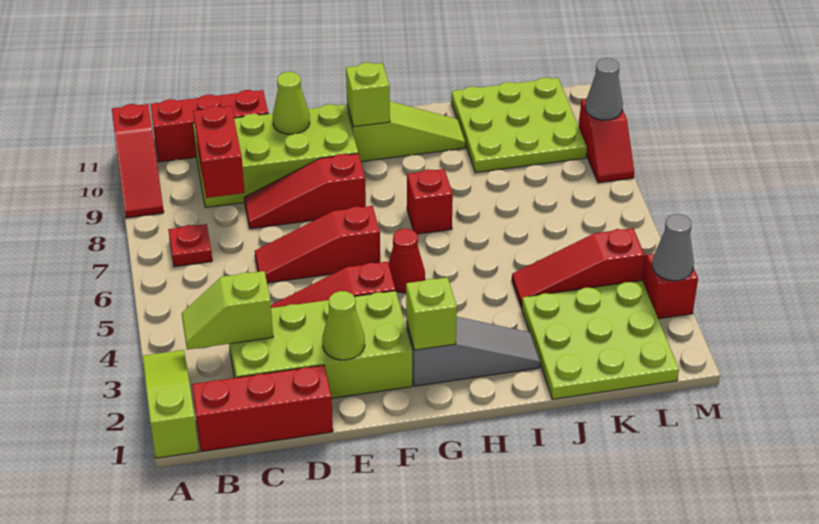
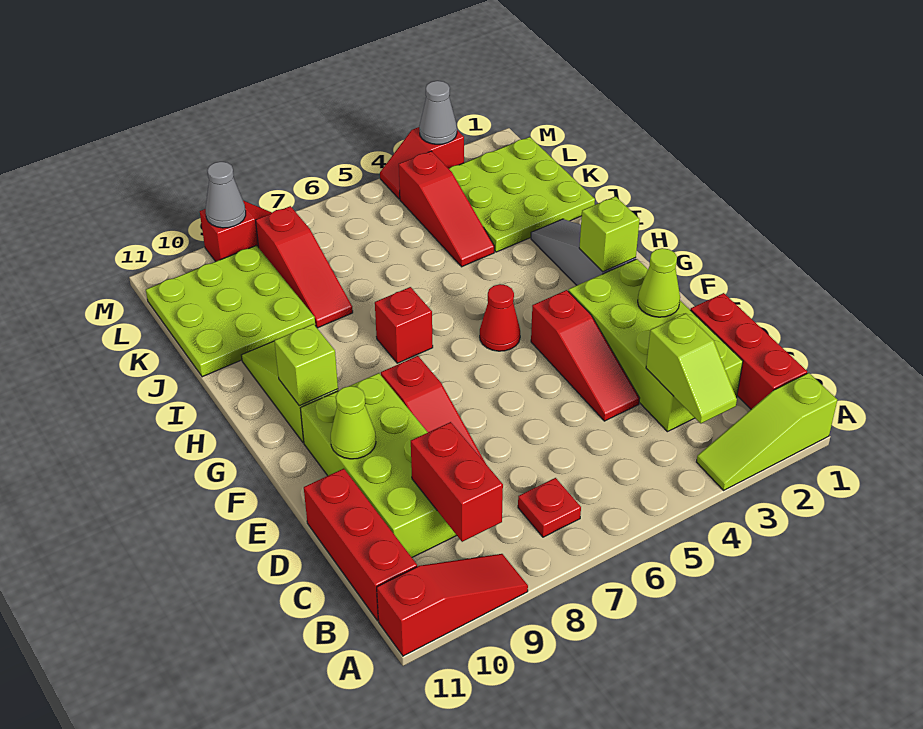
red 1x2 brick [193,106,245,198] -> red 1x2 brick turned to [411,422,503,542]
red 1x3 slope [255,206,380,283] -> red 1x3 slope moved to [256,206,353,328]

